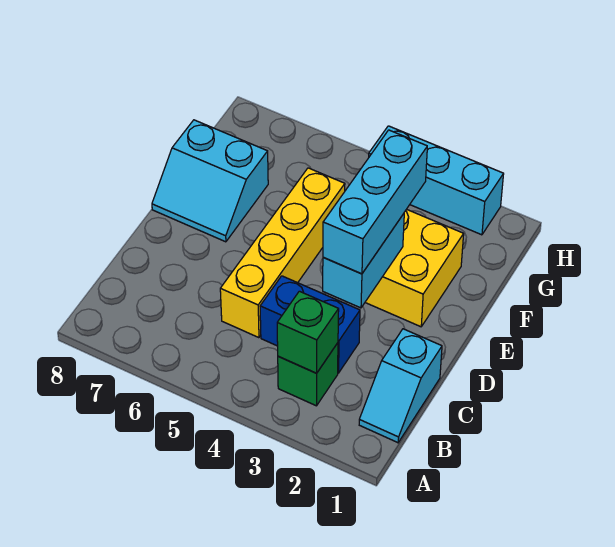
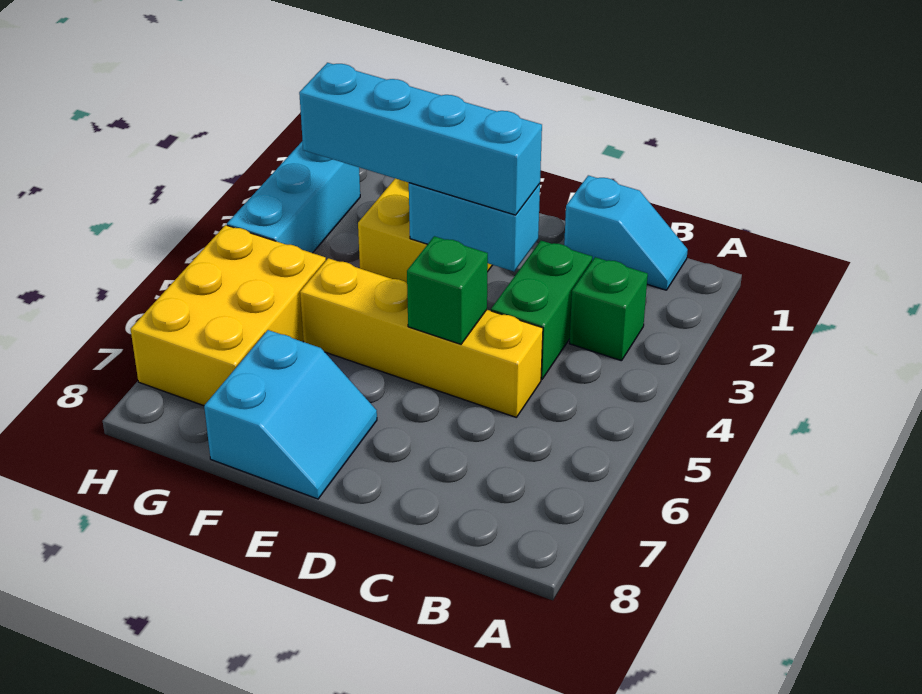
green 1x1 brick [277,291,339,373] -> green 1x1 brick moved to [407,236,488,344]
blue 1x2 brick [260,276,360,373] -> green 1x2 brick [491,241,592,379]
cyan 1x3 brick [323,130,427,274] -> cyan 1x4 brick [299,63,542,215]
none -> yellow 2x3 brick [131,225,326,406]

